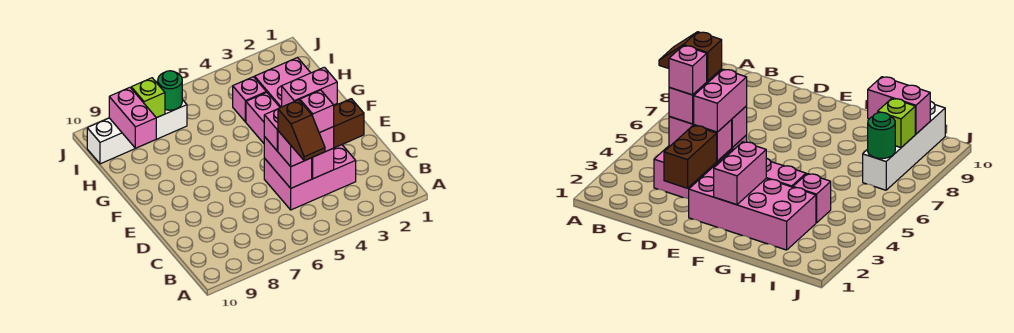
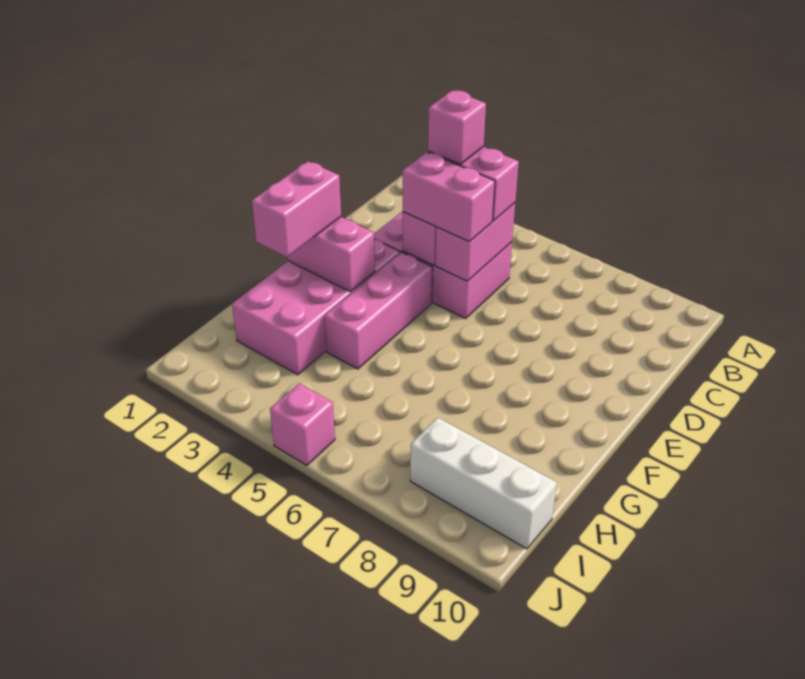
brown 1x2 slope [278,100,325,161] -> none
brown 1x2 brick [333,99,364,148] -> none
pink 1x1 brick [233,77,266,122] -> pink 1x1 brick moved to [270,383,335,465]
pink 1x2 brick [109,88,156,148] -> pink 1x2 brick moved to [252,161,341,257]
white 1x4 brick [87,100,187,164] -> white 1x3 brick [410,417,557,549]
green 1x1 round brick [158,71,182,110] -> none
lime 1x1 brick [131,78,165,118] -> none

